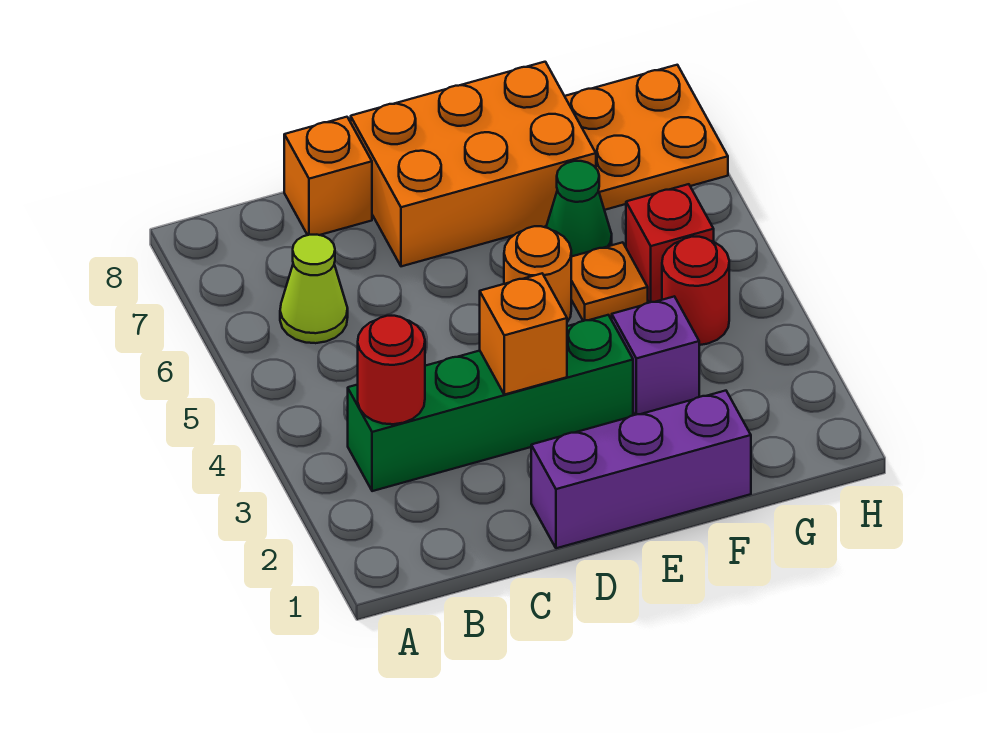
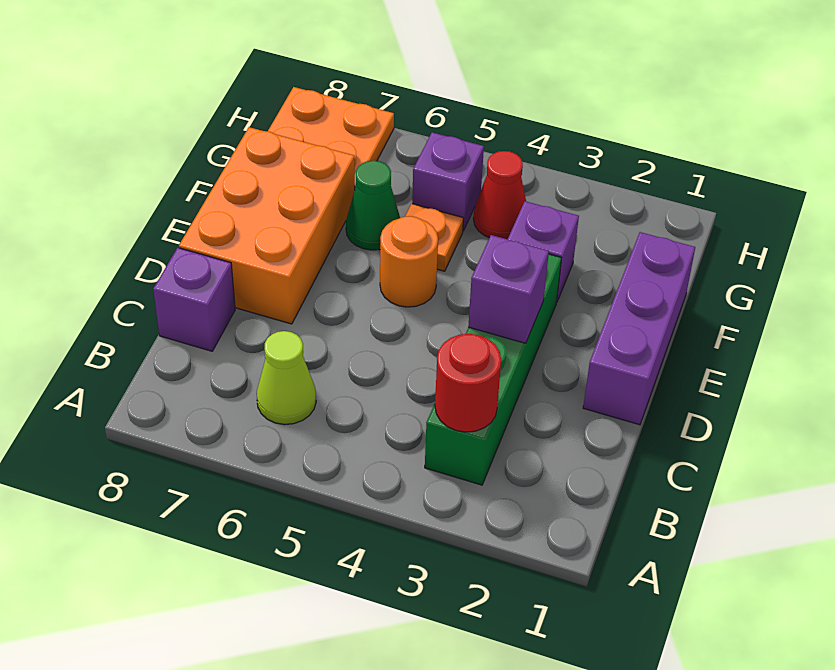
orange 1x1 brick [284,117,372,235] -> purple 1x1 brick [153,248,235,351]
orange 1x1 brick [480,274,567,395] -> purple 1x1 brick [468,235,549,343]
red 1x1 round brick [662,237,729,345] -> red 1x1 cone [474,151,526,239]
red 1x1 brick [626,184,714,303] -> purple 1x1 brick [412,132,484,231]

